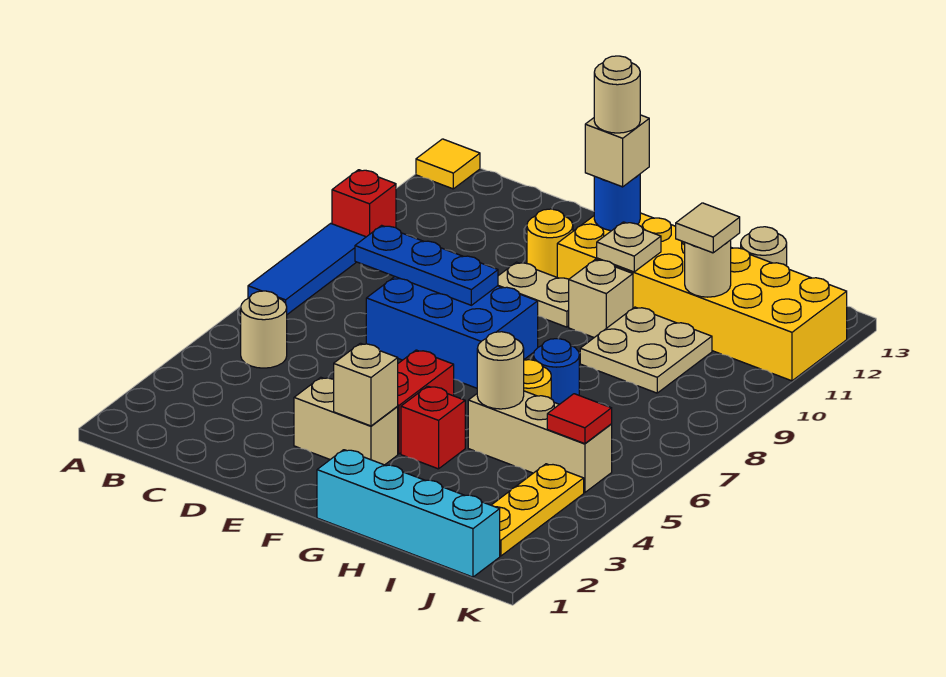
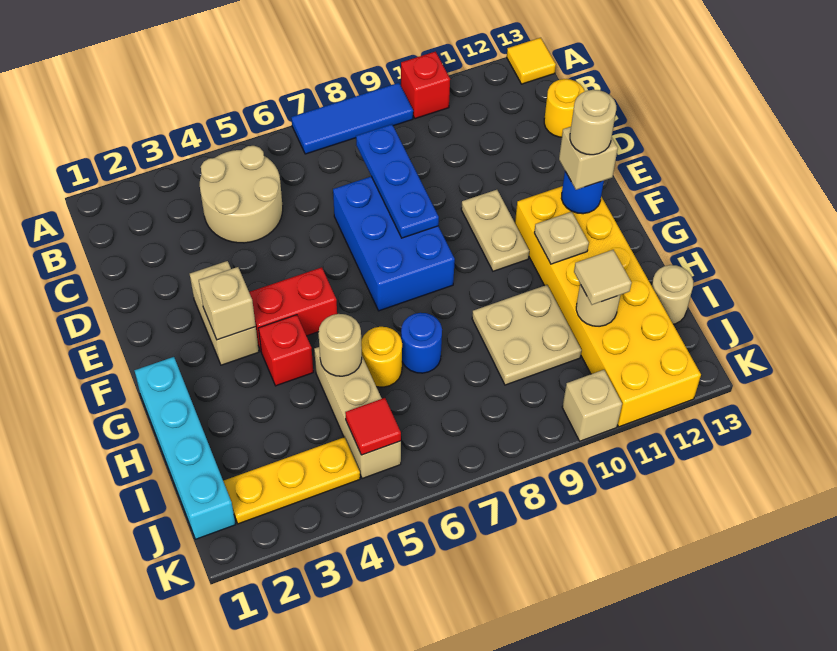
tan 1x1 round brick [241,291,287,368] -> tan 2x2 round brick [200,146,283,243]
yellow 1x1 round brick [527,209,573,277] -> yellow 1x1 round brick moved to [544,79,585,137]
tan 1x1 brick [569,260,633,337] -> tan 1x1 brick moved to [562,370,622,441]

